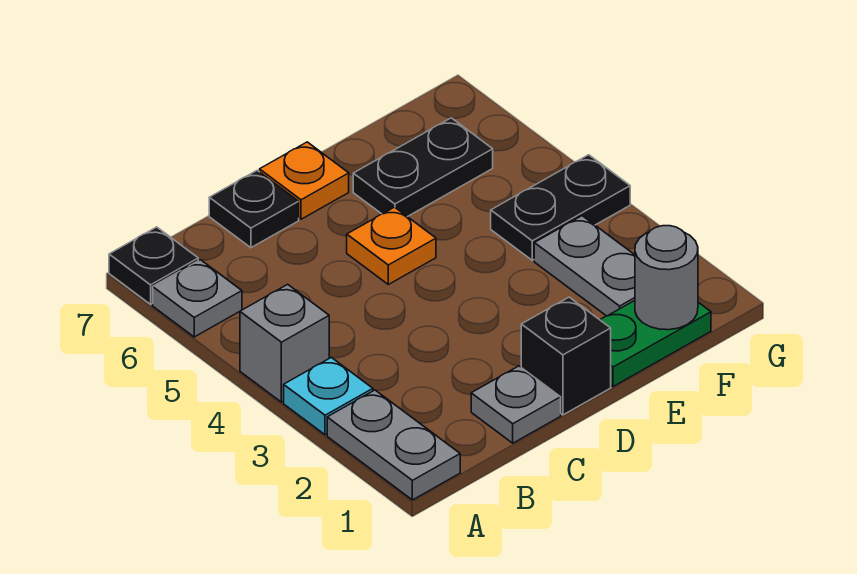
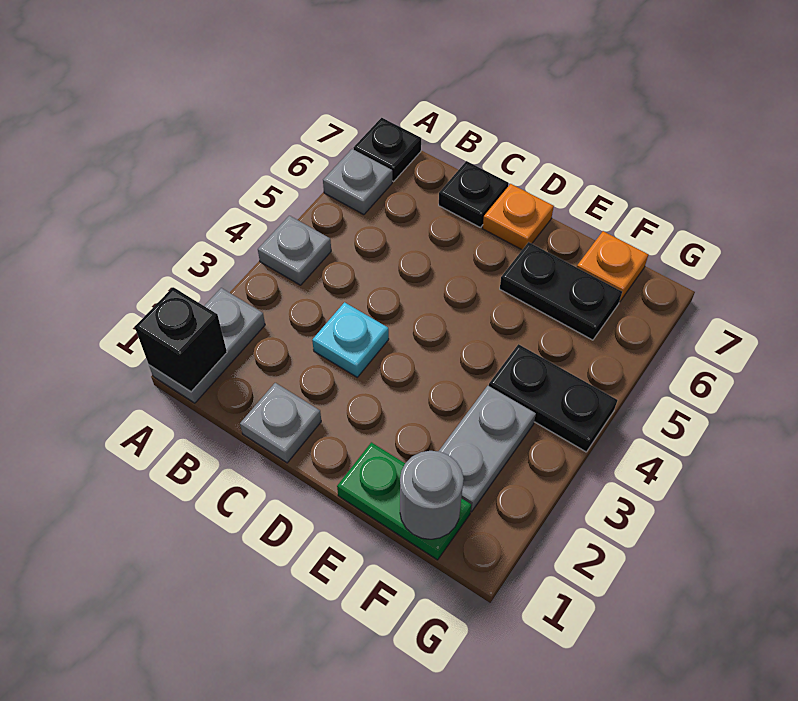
cyan 1x1 plate [284,357,373,435] -> cyan 1x1 plate moved to [312,302,389,377]
grey 1x1 brick [240,284,329,402] -> grey 1x1 plate [258,216,331,285]
black 1x1 brick [521,297,611,415] -> black 1x1 brick moved to [135,287,227,392]
orange 1x1 plate [347,207,436,284] -> orange 1x1 plate moved to [577,231,648,302]

